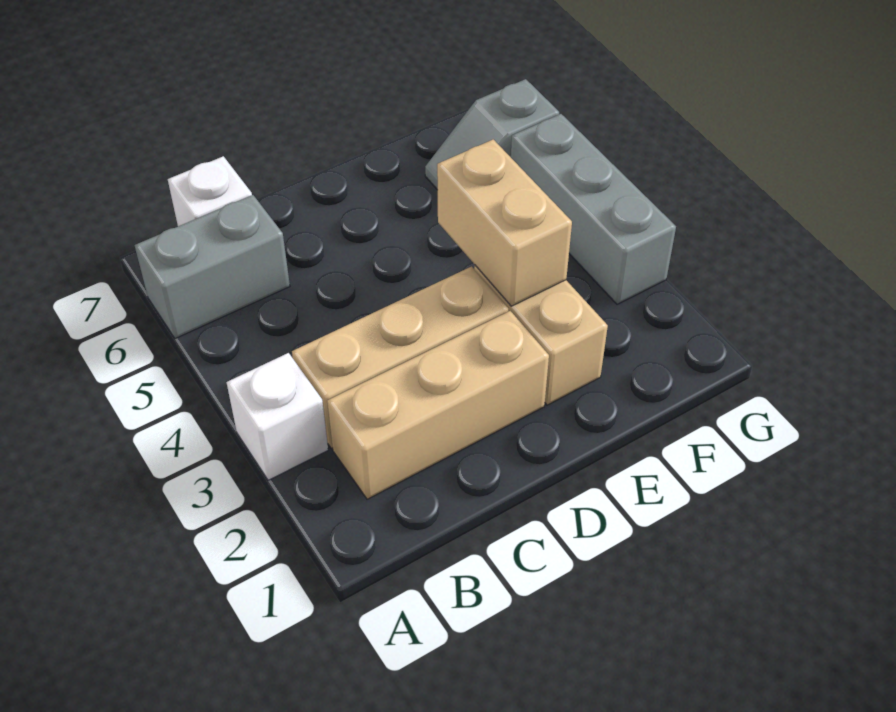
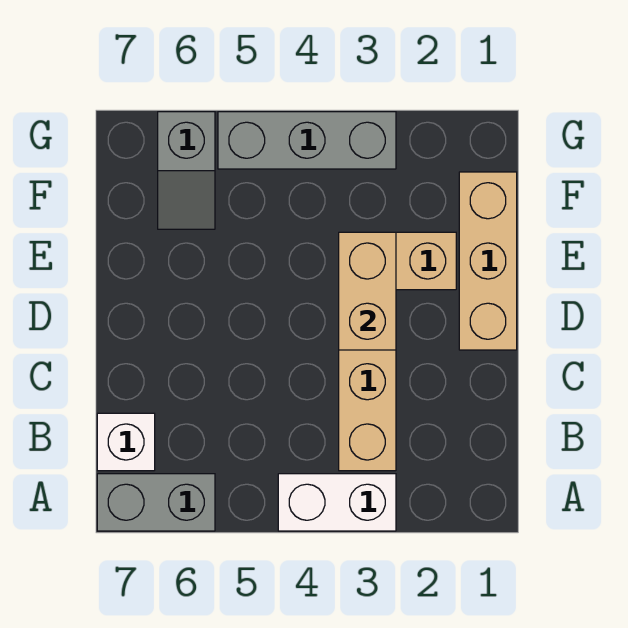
white 1x1 brick [227,353,328,480] -> white 1x2 brick [278,474,396,531]
grey 1x2 brick [135,195,290,339] -> grey 1x2 brick turned to [97,474,215,531]
tan 1x3 brick [327,311,549,499] -> tan 1x3 brick moved to [459,172,517,350]
tan 1x2 brick [437,139,572,306] -> tan 1x2 brick turned to [339,232,396,350]

